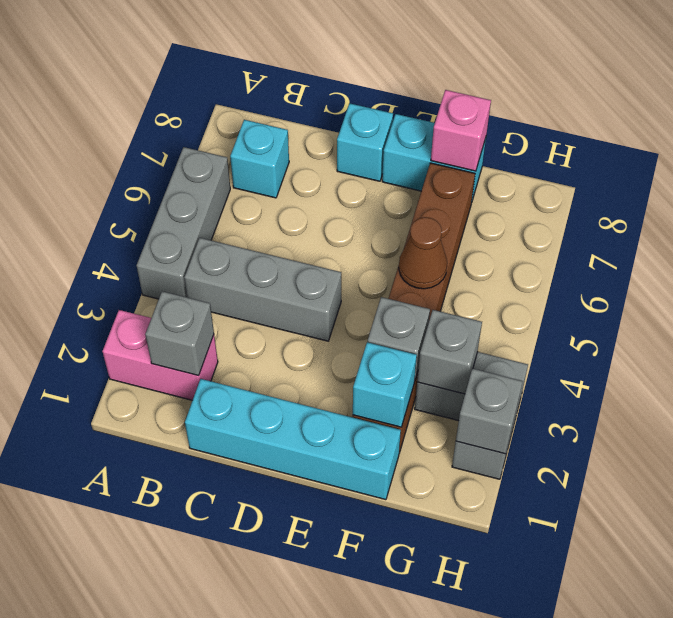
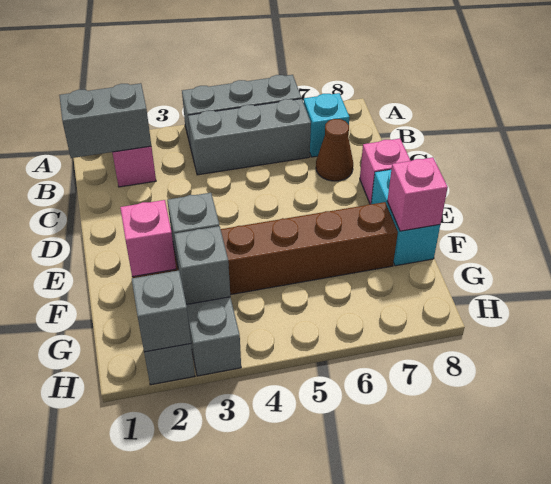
grey 1x1 brick [145,291,214,376] -> grey 1x2 brick [59,83,151,158]
grey 1x3 brick [184,238,341,341] -> grey 1x3 brick turned to [188,99,311,175]
cyan 1x4 brick [185,379,401,500] -> none
cyan 1x1 brick [337,103,393,181] -> pink 1x1 brick [360,139,411,204]
cyan 1x1 brick [353,342,417,427] -> pink 1x1 brick [120,200,176,277]
brown 1x1 cone [399,217,447,289] -> brown 1x1 cone moved to [316,119,353,181]

